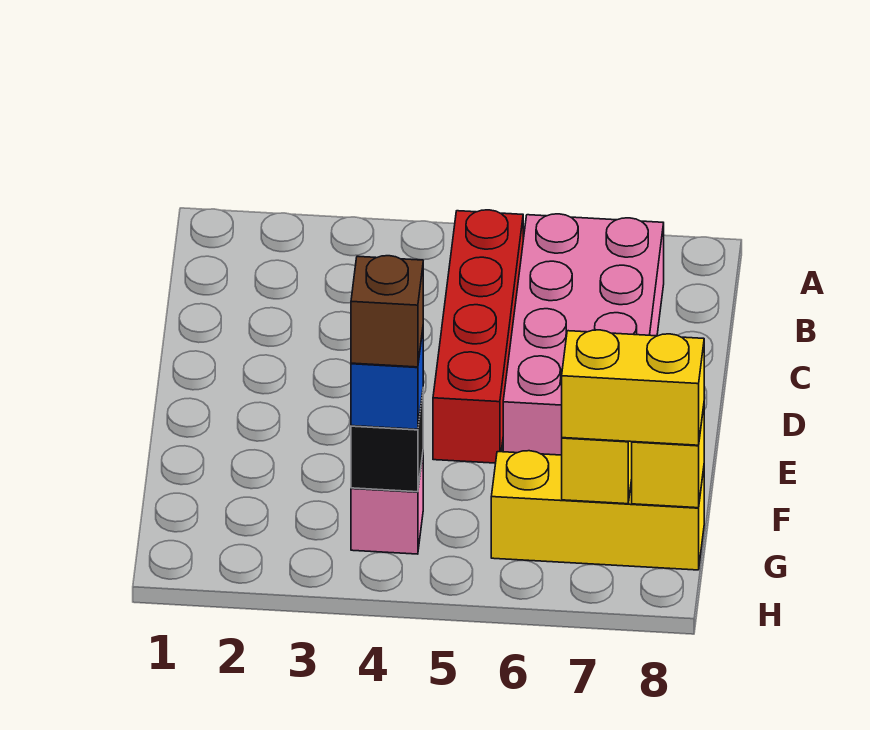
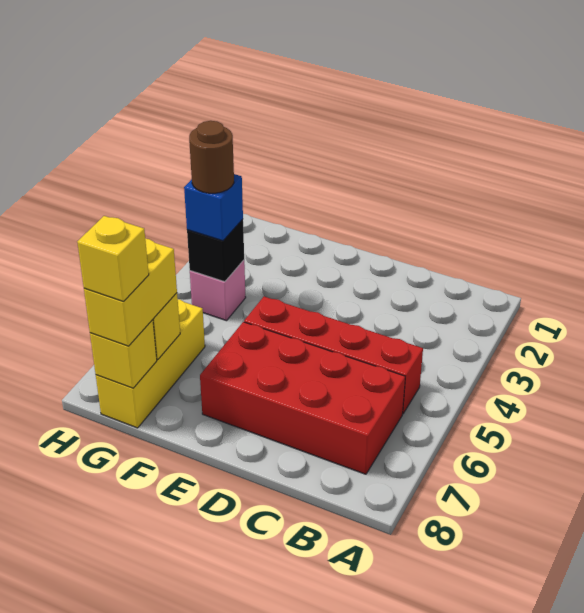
pink 2x4 brick [503,214,664,455] -> red 2x4 brick [200,322,405,474]
brown 1x1 brick [351,256,423,367] -> brown 1x1 round brick [189,121,234,193]
none -> yellow 1x1 brick [77,216,149,302]

